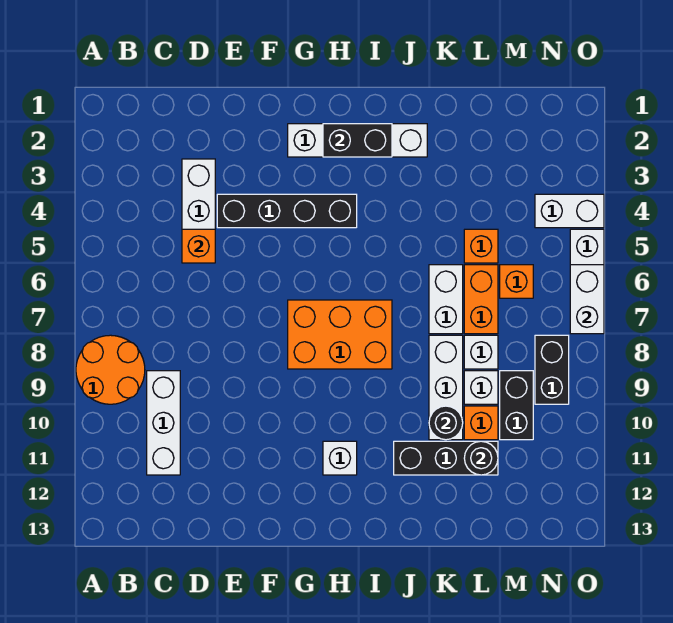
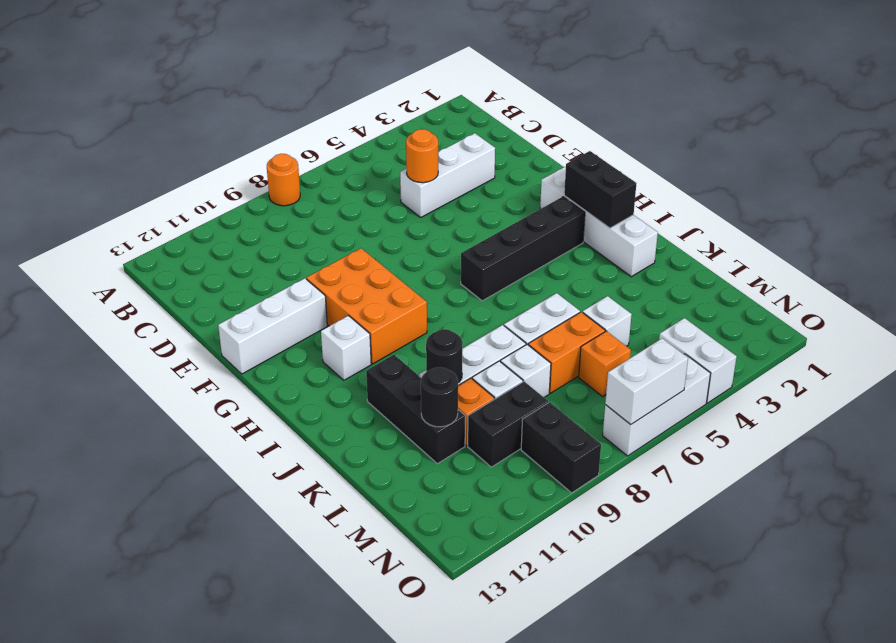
orange 2x2 round brick [76,335,145,404] -> orange 1x1 round brick [267,154,300,206]
white 1x3 brick [147,371,180,475] -> white 1x3 brick moved to [218,278,327,374]
orange 1x1 brick [182,229,215,263] -> orange 1x1 round brick [406,129,438,183]
black 1x4 brick [217,194,357,228] -> black 1x4 brick turned to [461,197,585,301]
orange 2x3 brick [288,300,392,369] -> orange 2x3 brick moved to [306,248,427,364]
orange 1x1 brick [464,229,498,263] -> white 1x1 brick [583,296,632,346]
black 1x2 brick [535,335,569,404] -> black 1x2 brick turned to [521,402,601,493]

